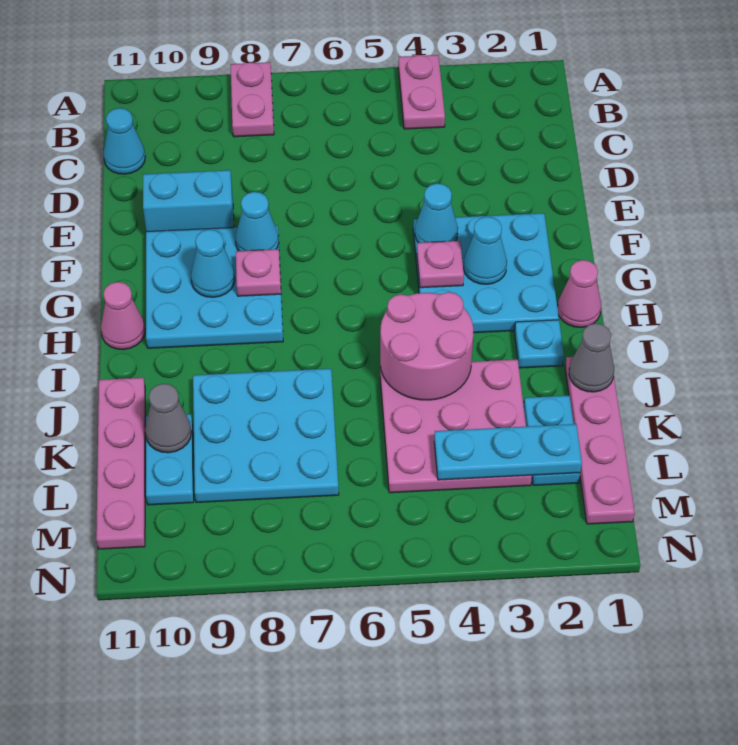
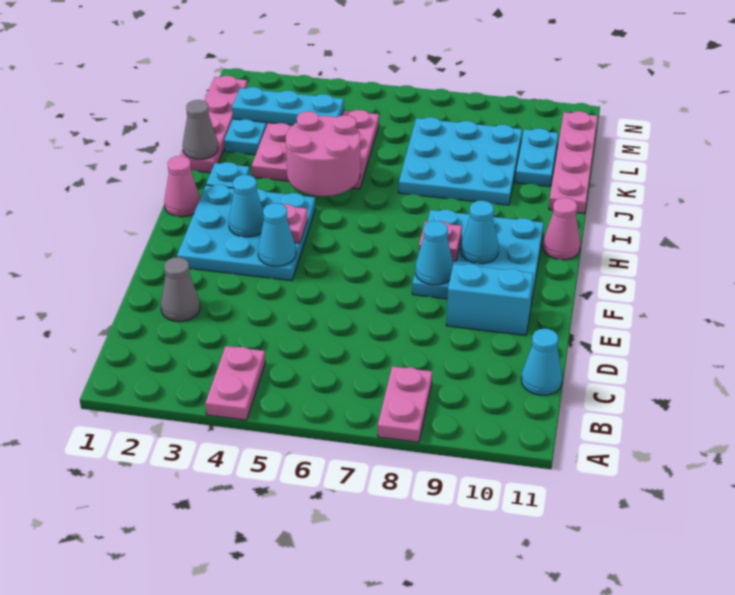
grey 1x1 cone [145,384,191,453] -> grey 1x1 cone moved to [161,257,200,322]

